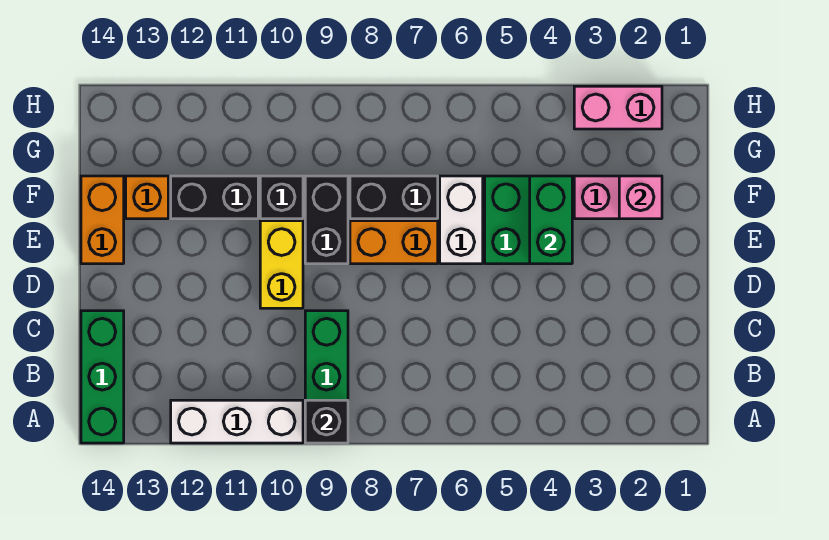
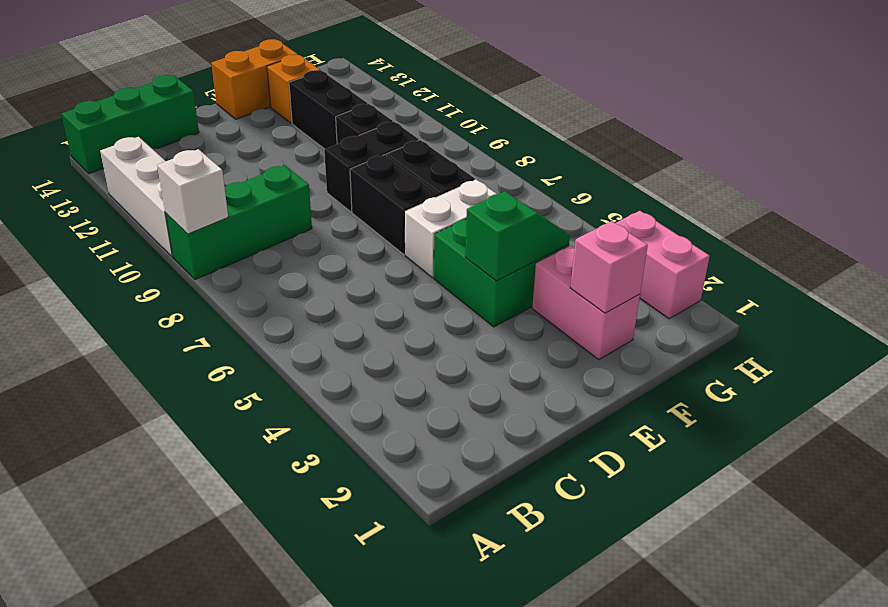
black 1x1 brick [305,400,348,443] -> white 1x1 brick [157,149,228,234]
yellow 1x2 brick [260,221,303,308] -> none
green 1x2 brick [530,176,572,264] -> green 1x2 slope [465,191,570,281]
orange 1x2 brick [350,221,438,264] -> black 1x2 brick [350,155,439,255]

